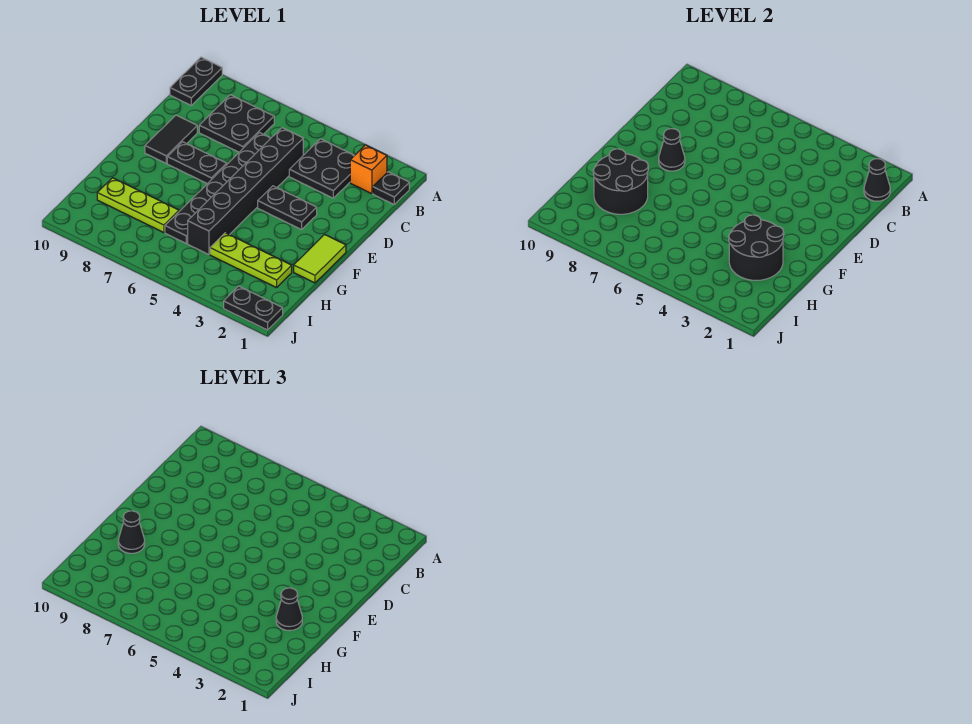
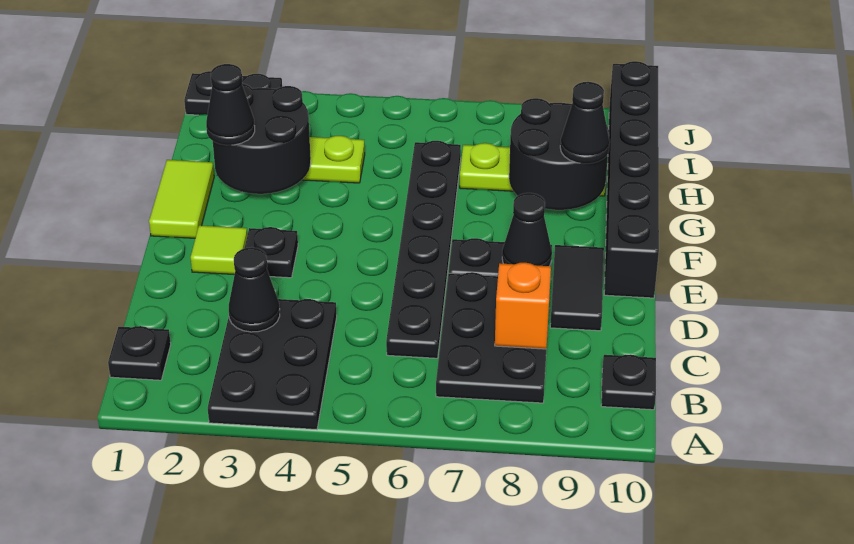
black 1x2 plate [170,57,222,105] -> black 1x1 plate [601,354,656,410]
black 1x1 cone [864,159,890,201] -> black 1x1 cone moved to [229,247,280,332]
orange 1x1 brick [350,145,387,194] -> orange 1x1 brick moved to [495,263,551,349]
black 2x2 plate [289,139,355,198] -> black 2x3 plate [208,299,337,430]
black 2x2 plate [199,95,274,152] -> black 2x3 plate [436,272,546,403]
black 1x6 brick [188,128,303,255] -> black 1x6 brick moved to [604,61,659,298]
none -> lime 1x1 tile [190,225,247,275]
black 1x2 plate [258,186,317,230] -> black 1x1 plate [245,227,298,278]

